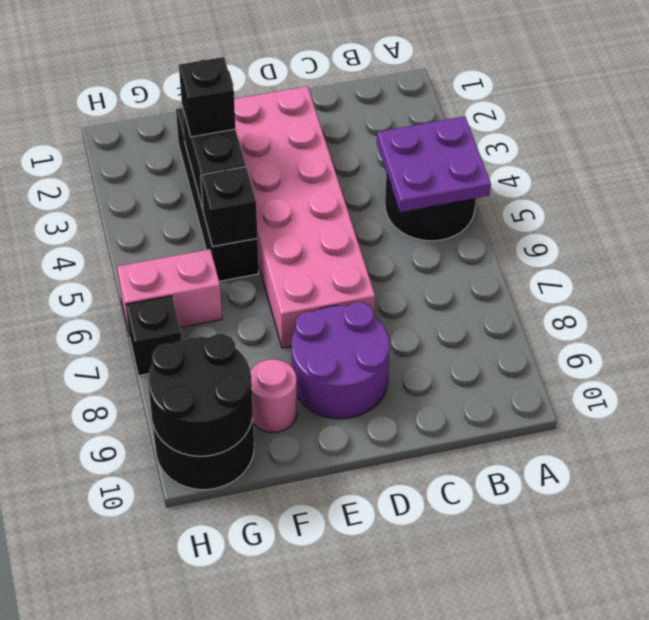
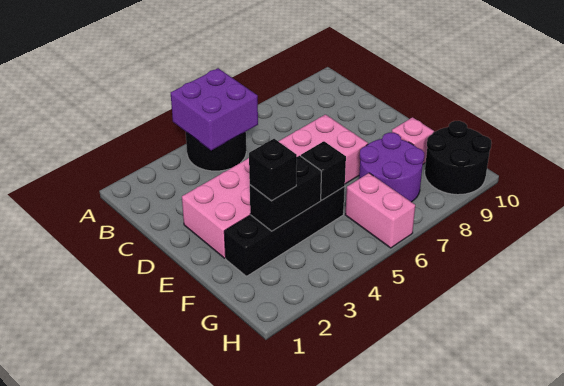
purple 2x2 plate [377,116,491,212] -> purple 2x2 brick [171,68,258,151]
purple 2x2 round brick [292,302,389,419] -> purple 2x2 round brick moved to [359,133,424,202]
pink 1x1 round brick [251,359,297,433] -> pink 1x1 brick [392,117,434,164]
black 2x2 round brick [148,334,253,456] -> none
black 1x1 brick [126,296,182,376] -> none

